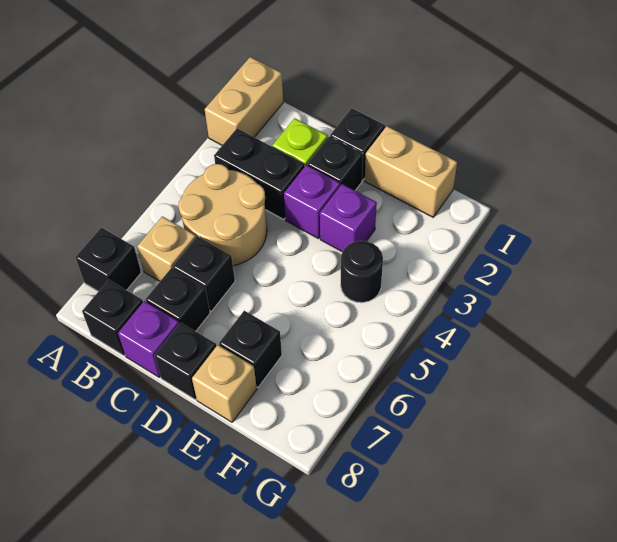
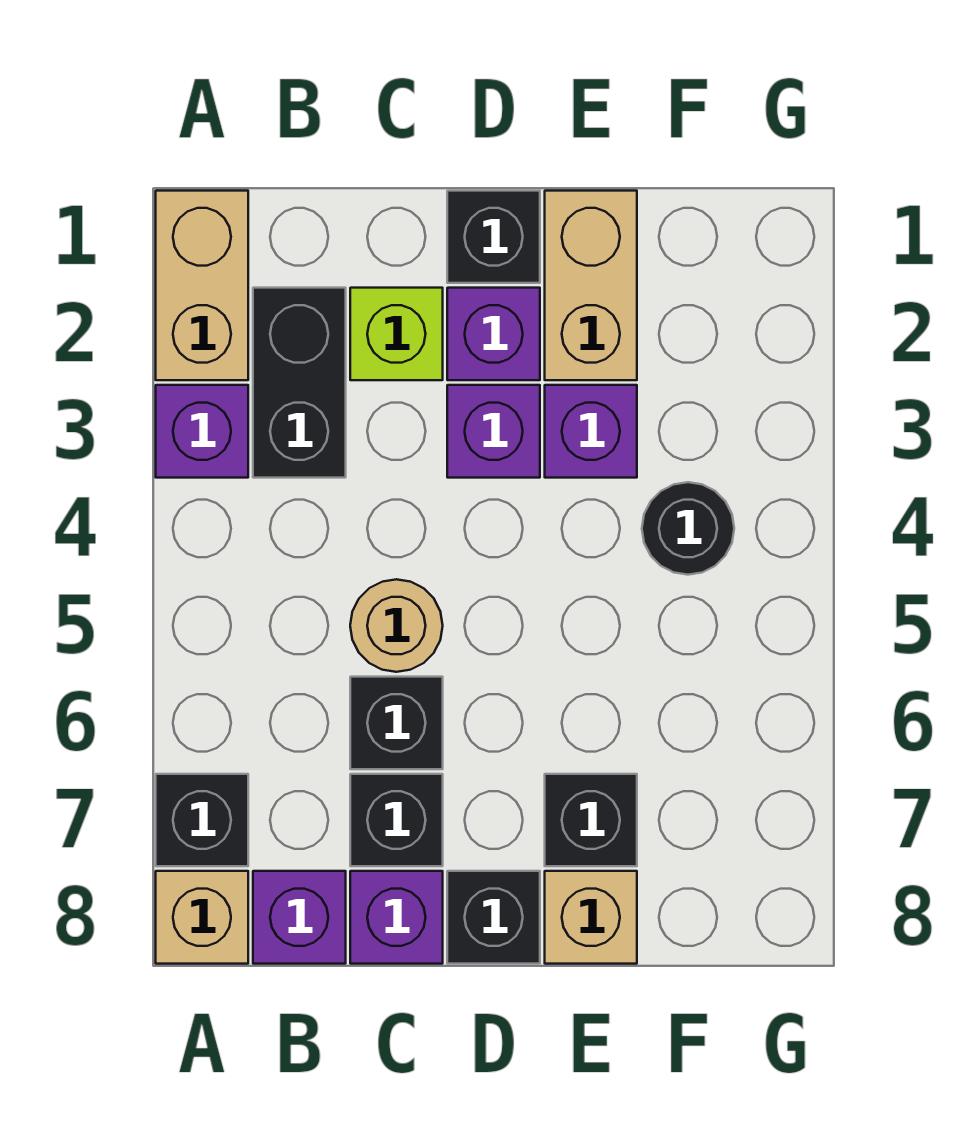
none -> purple 1x1 brick [156,385,248,478]
black 1x2 brick [214,128,305,219] -> black 1x2 brick turned to [253,288,346,478]
tan 2x2 round brick [178,164,267,266] -> tan 1x1 round brick [350,579,443,672]
tan 1x1 brick [137,216,196,281] -> tan 1x1 brick moved to [156,871,248,964]
black 1x1 brick [82,280,143,356] -> purple 1x1 brick [253,871,346,964]
black 1x1 brick [307,136,363,190] -> purple 1x1 brick [447,288,540,380]
tan 1x2 brick [365,126,457,217] -> tan 1x2 brick turned to [545,191,637,380]

